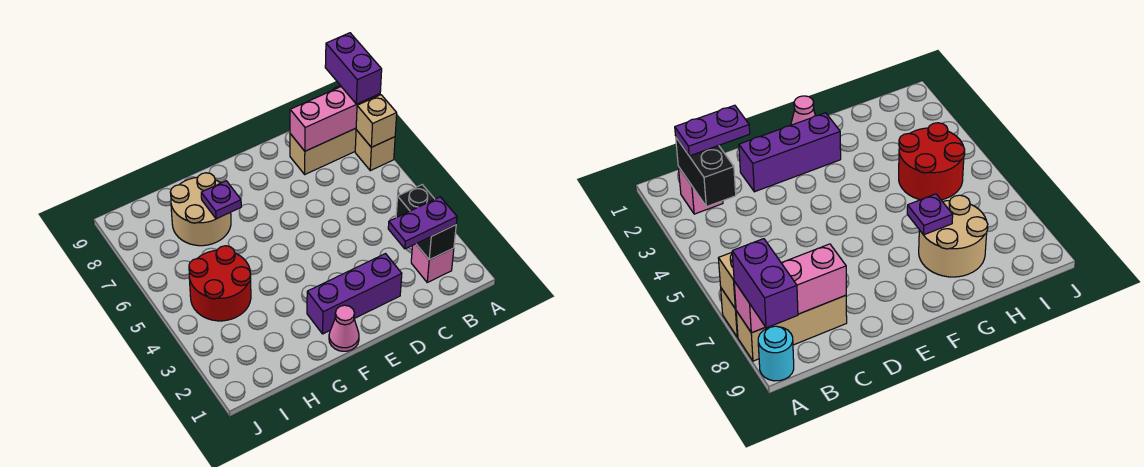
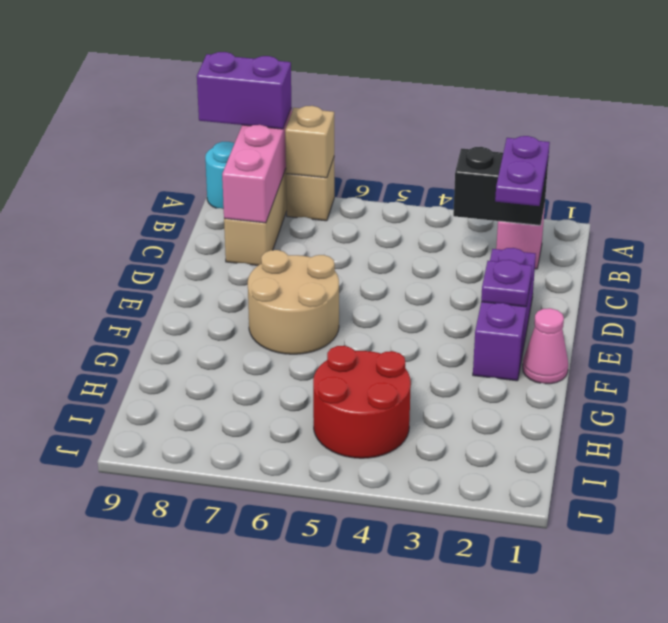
tan 2x2 round brick [170,173,231,246] -> tan 2x2 round brick moved to [248,250,339,354]
purple 1x1 plate [201,181,241,219] -> purple 1x1 plate moved to [481,260,532,307]

